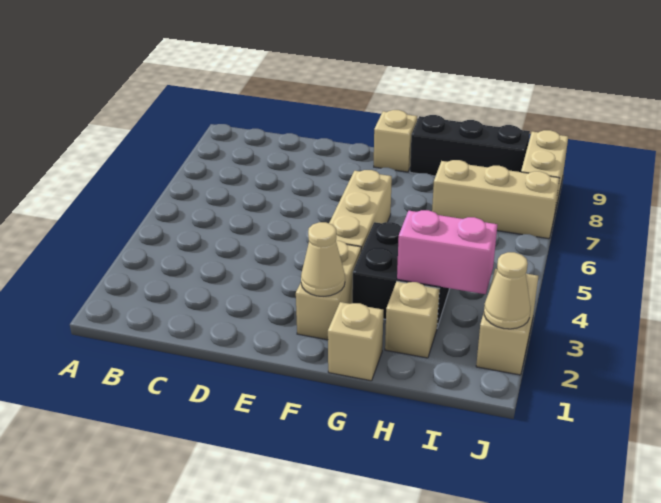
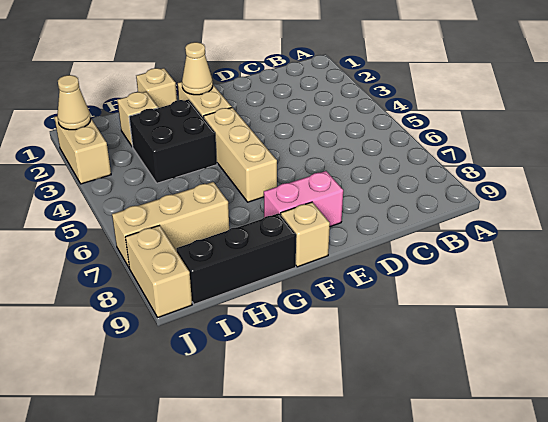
pink 1x2 brick [397,210,497,294] -> pink 1x2 brick moved to [264,171,343,227]

